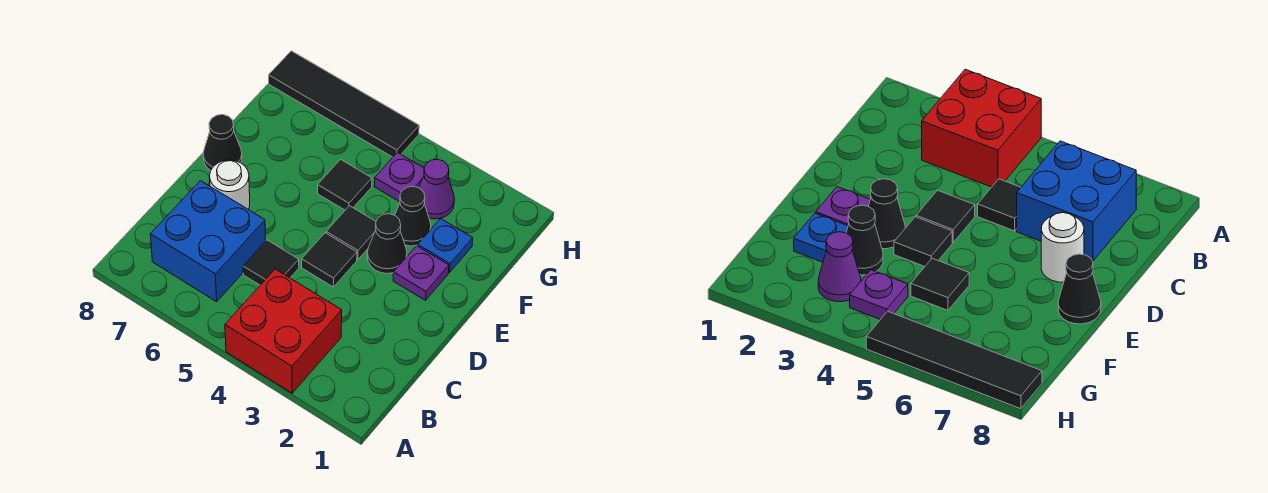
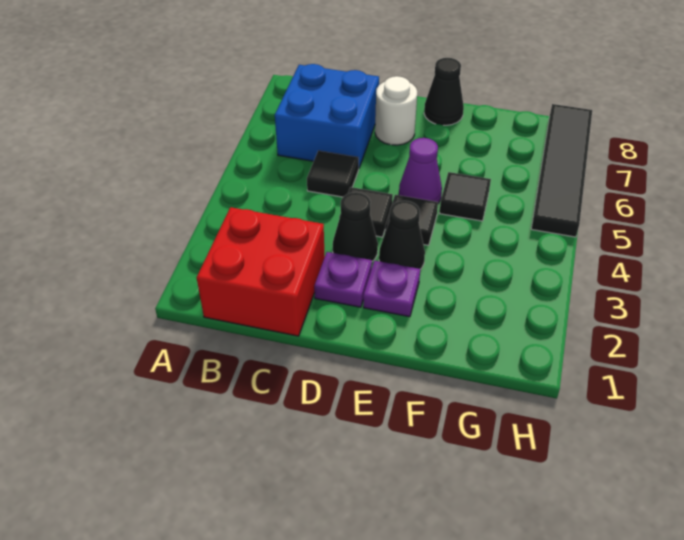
red 2x2 brick [225,269,342,393] -> red 2x2 brick moved to [197,207,325,336]
blue 1x1 plate [418,218,473,273] -> none
black 1x1 cone [395,186,431,246] -> black 1x1 cone moved to [333,192,378,261]
purple 1x1 cone [419,159,454,219] -> purple 1x1 cone moved to [399,138,442,203]
purple 1x1 plate [374,153,424,202] -> purple 1x1 plate moved to [314,252,372,307]

